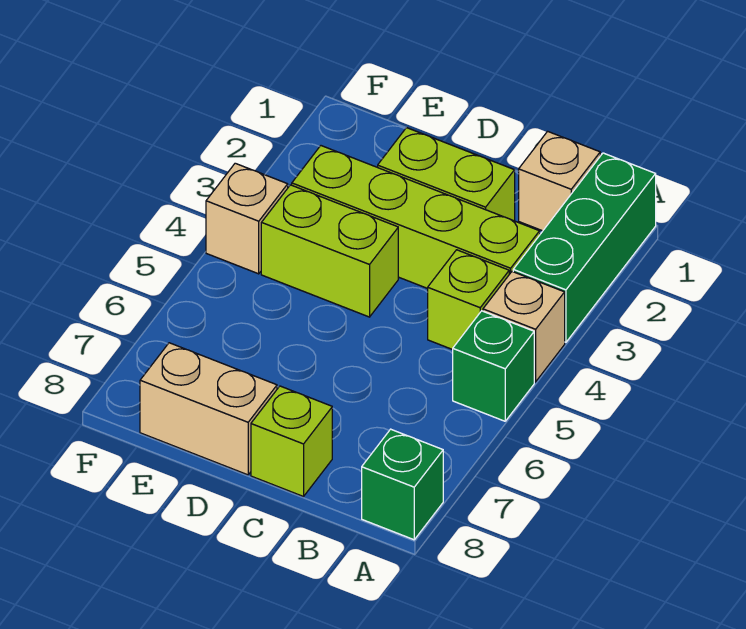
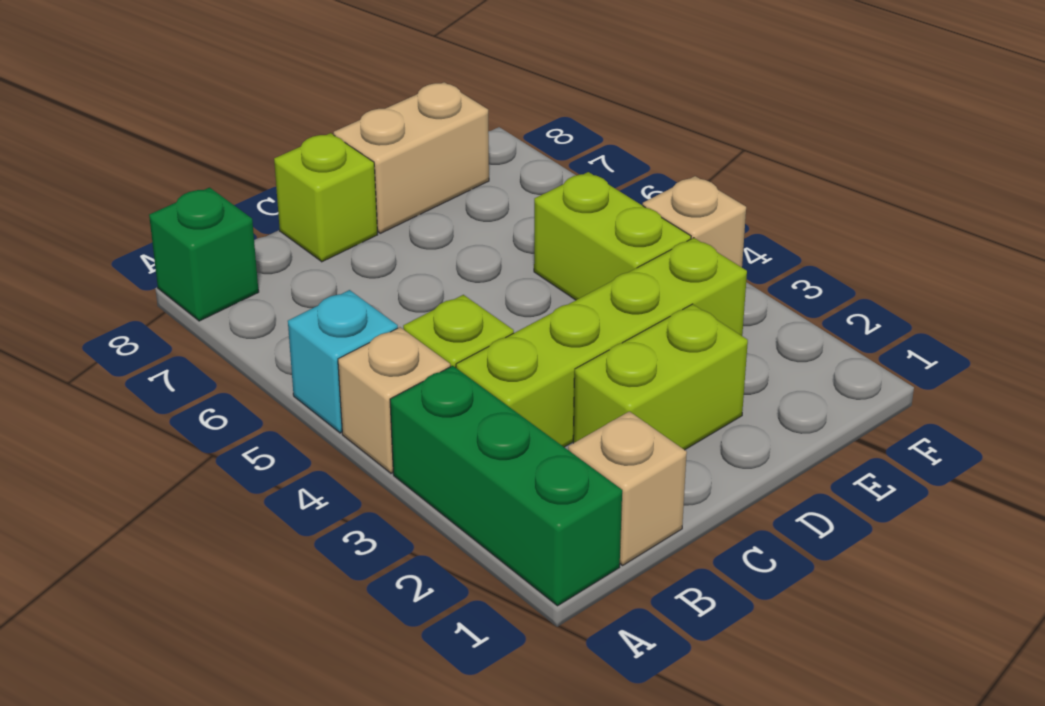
green 1x1 brick [453,311,534,421] -> cyan 1x1 brick [288,290,398,433]
lime 1x2 brick [261,185,398,317] -> lime 1x2 brick turned to [534,172,691,300]

